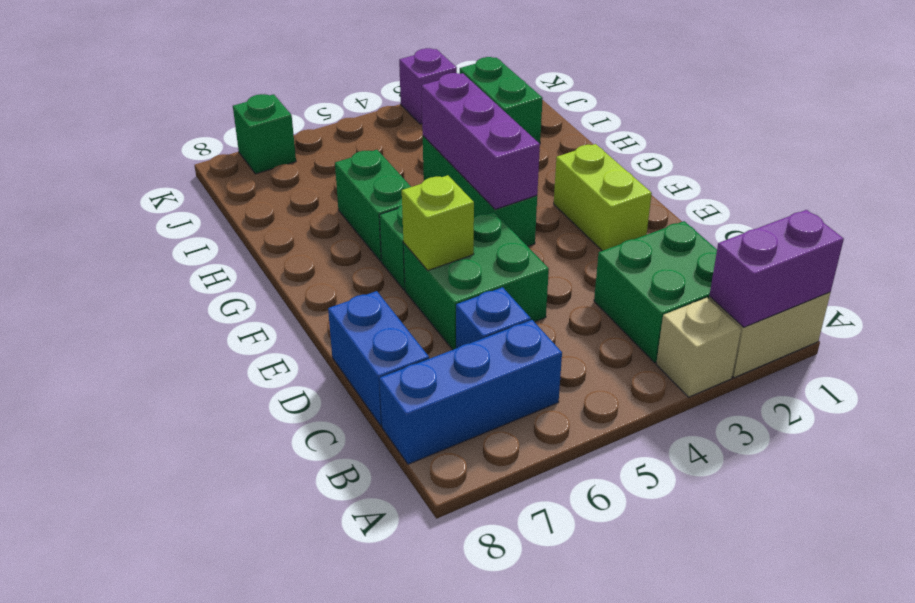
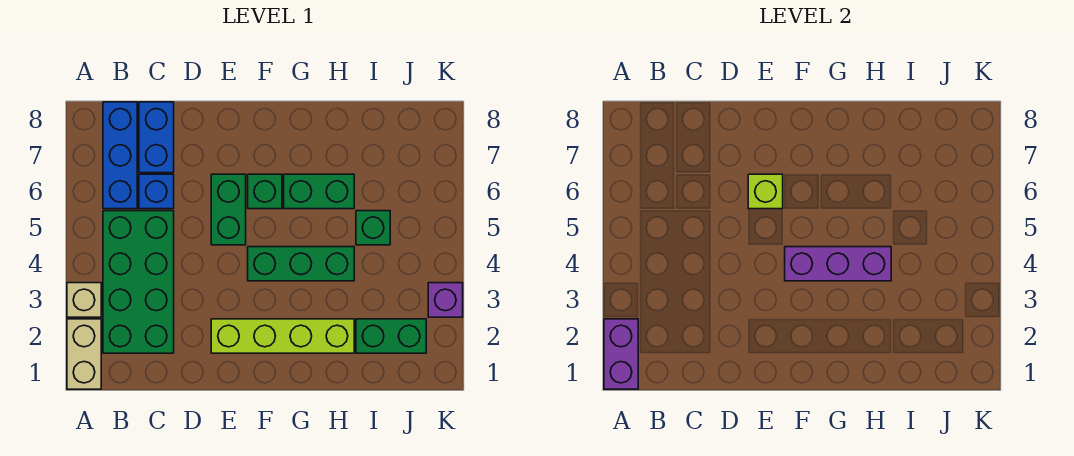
green 2x2 brick [594,221,717,363] -> green 2x4 brick [103,211,174,353]
blue 1x2 brick [328,291,429,426] -> blue 1x2 brick turned to [139,102,174,173]
green 2x2 brick [403,212,549,350] -> green 1x2 brick [211,174,246,245]
lime 1x2 brick [554,144,652,251] -> lime 1x4 brick [211,319,354,353]
green 1x1 brick [233,94,296,174] -> green 1x1 brick moved to [356,211,390,245]

